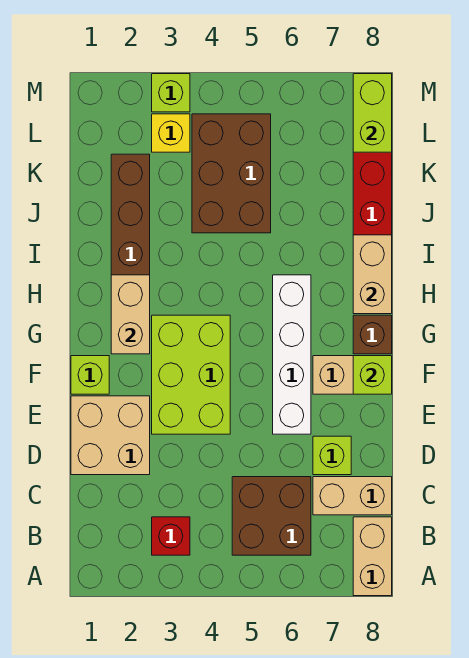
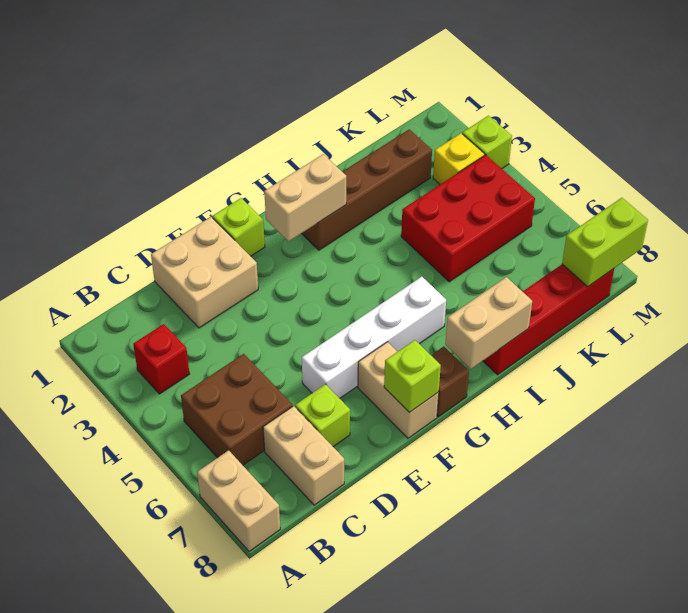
tan 1x2 brick [353,517,392,596] -> tan 1x2 brick turned to [197,450,280,551]
lime 2x3 brick [152,315,230,434] -> none
brown 2x3 brick [192,114,271,233] -> red 2x3 brick [401,155,535,282]

